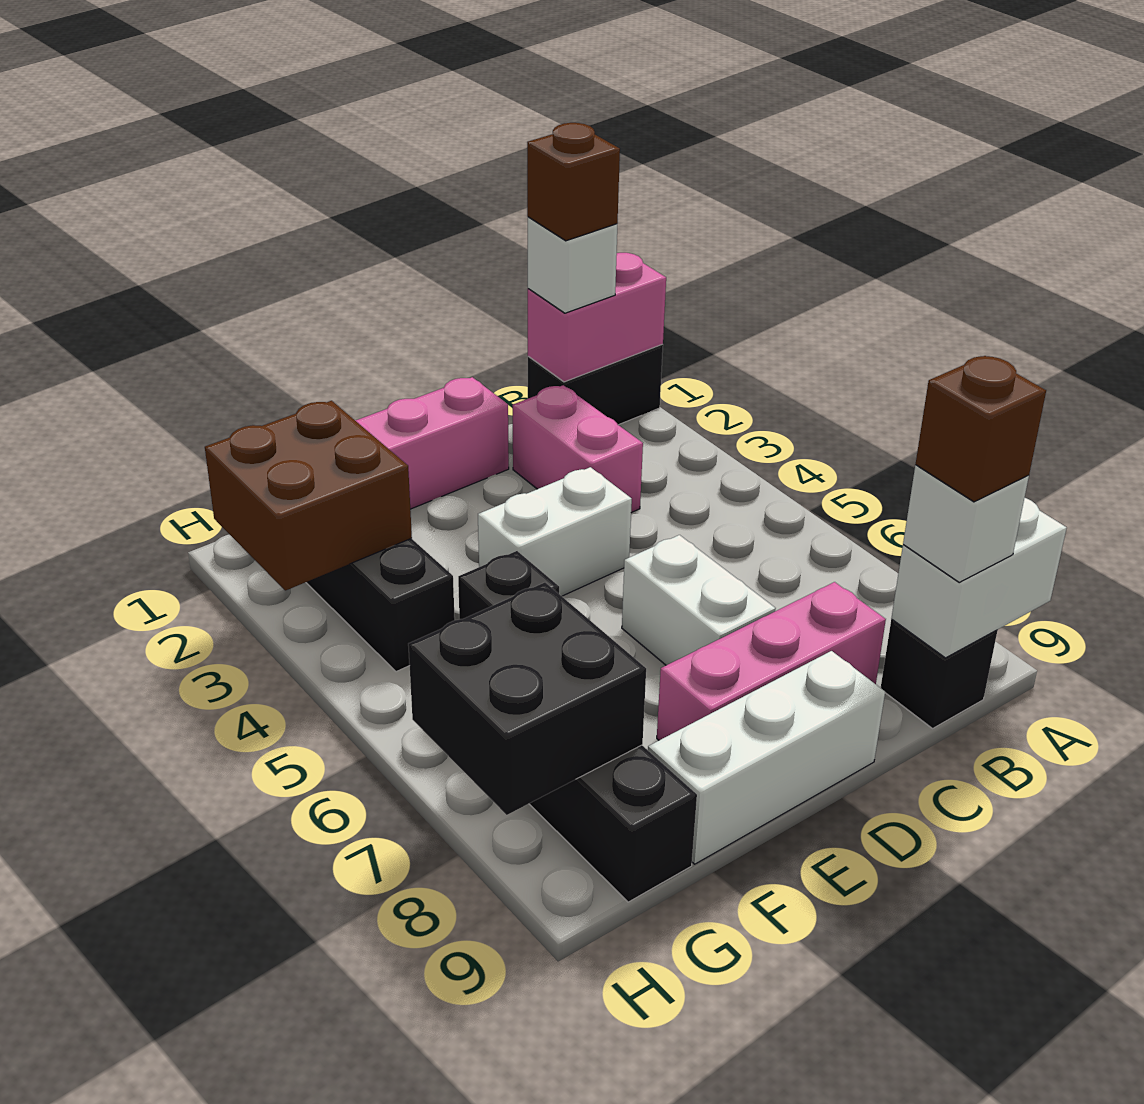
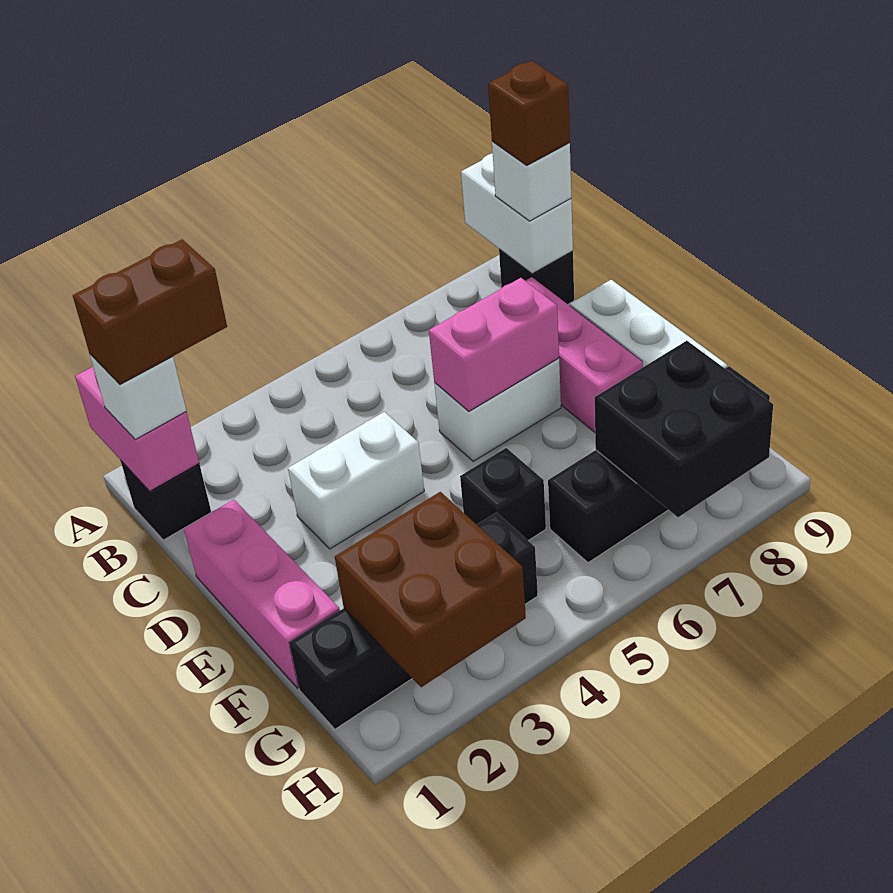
black 1x2 brick [528,344,663,425] -> black 1x1 brick [121,461,211,540]
brown 1x1 brick [527,123,620,241] -> brown 1x2 brick [73,239,227,384]
pink 1x2 brick [512,385,643,513] -> pink 1x2 brick moved to [429,278,559,411]
white 1x2 brick [478,467,632,596] -> white 1x2 brick turned to [288,412,424,549]

